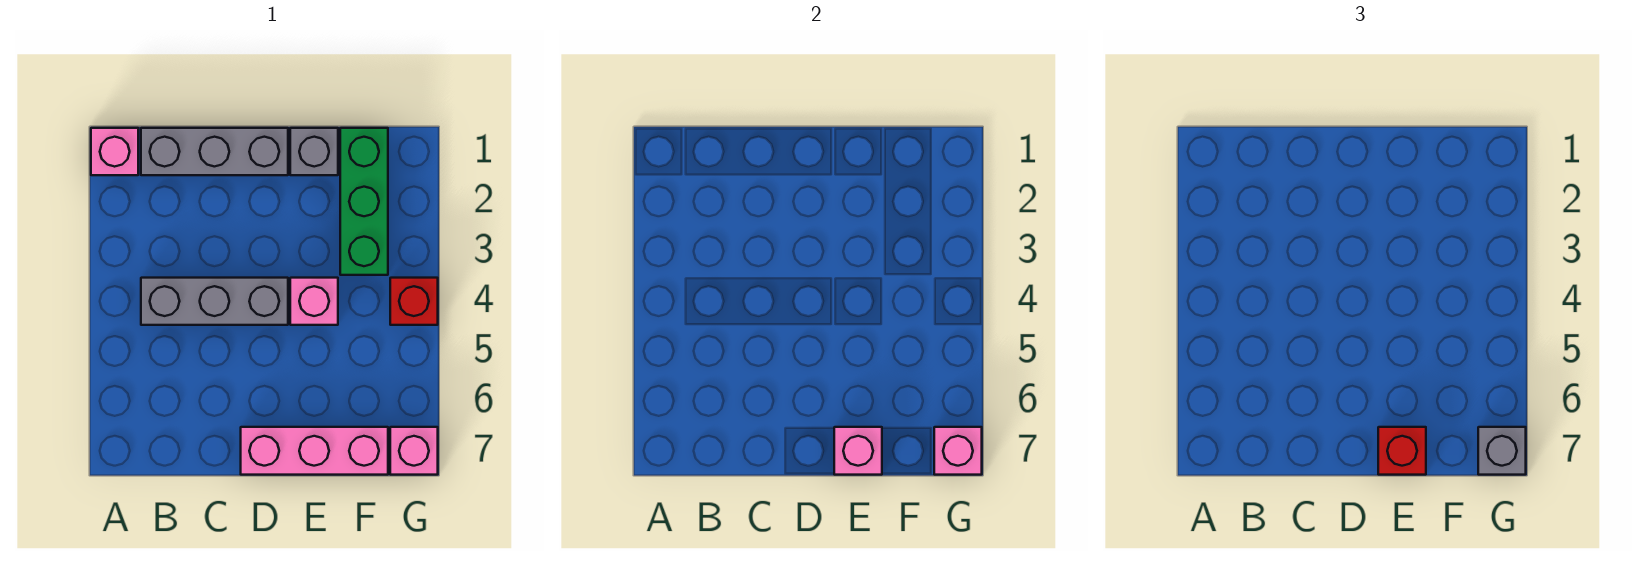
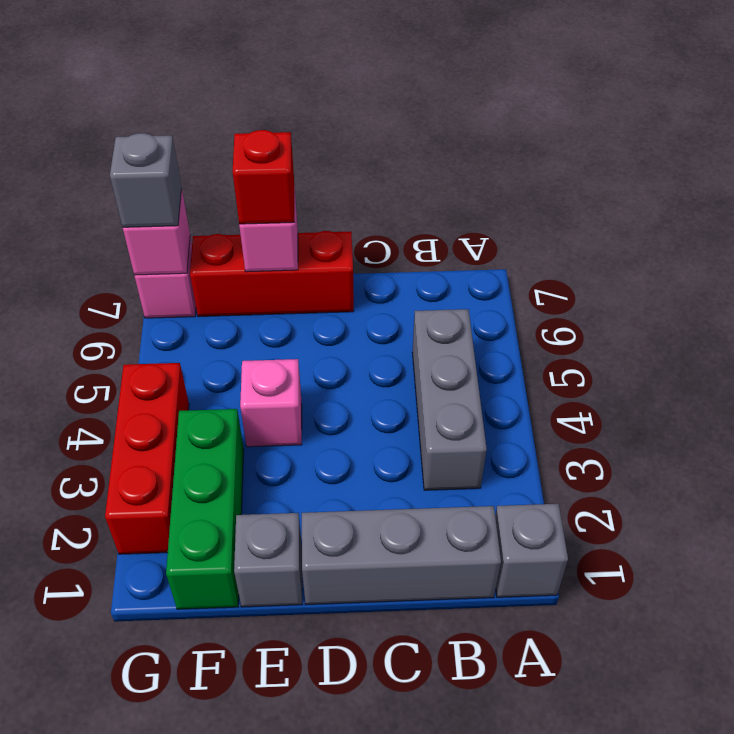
pink 1x1 brick [91,128,138,175] -> grey 1x1 brick [495,504,568,597]
grey 1x3 brick [141,278,288,325] -> grey 1x3 brick turned to [412,309,487,490]
pink 1x3 brick [241,427,388,475] -> red 1x3 brick [190,231,354,316]
red 1x1 brick [390,278,438,325] -> red 1x3 brick [105,363,189,554]

